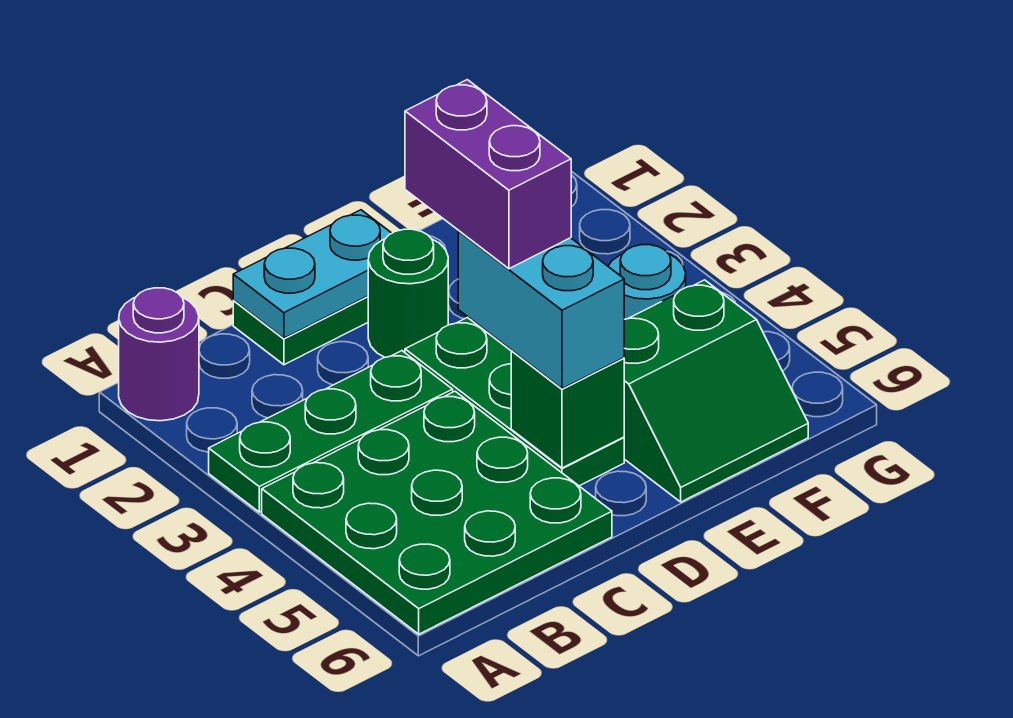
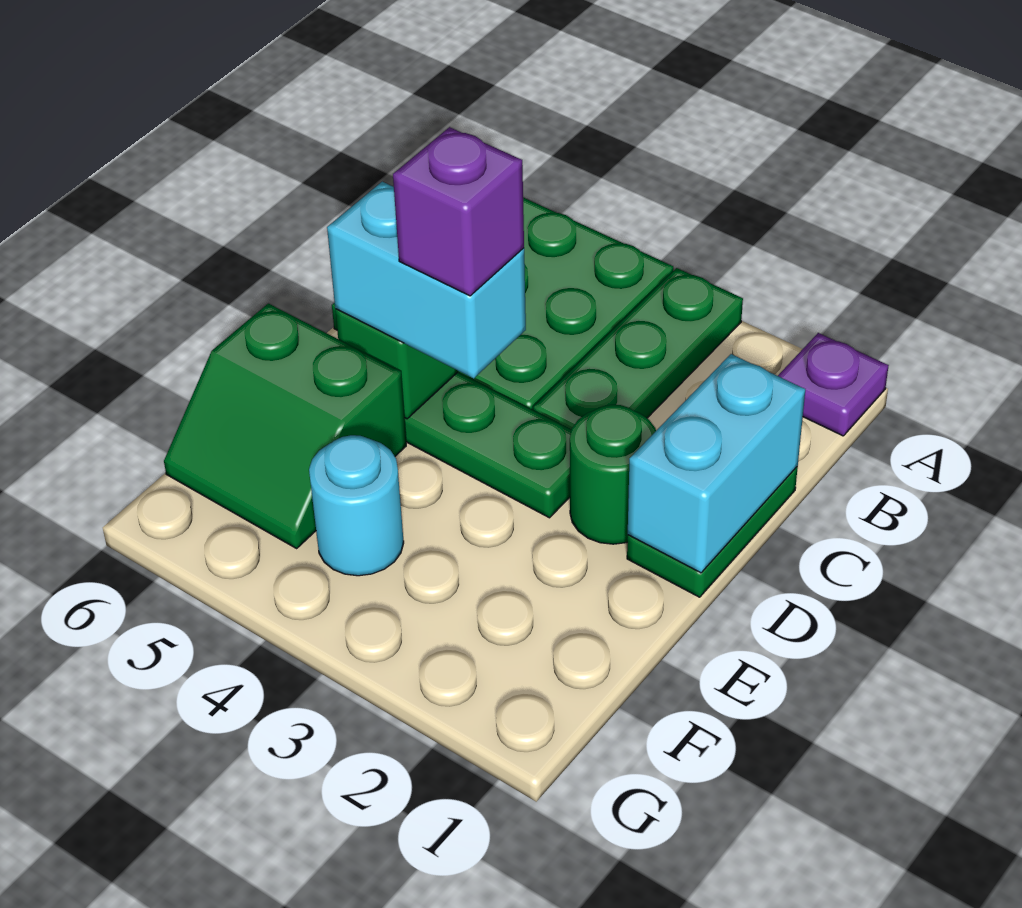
purple 1x1 round brick [119,288,199,421] -> purple 1x1 plate [778,333,889,436]
cyan 1x2 plate [233,210,392,338] -> cyan 1x2 brick [628,354,805,573]
purple 1x2 brick [405,80,571,269] -> purple 1x1 brick [393,127,524,296]
green 2x2 slope [624,280,808,502] -> green 2x2 slope turned to [164,303,406,548]

